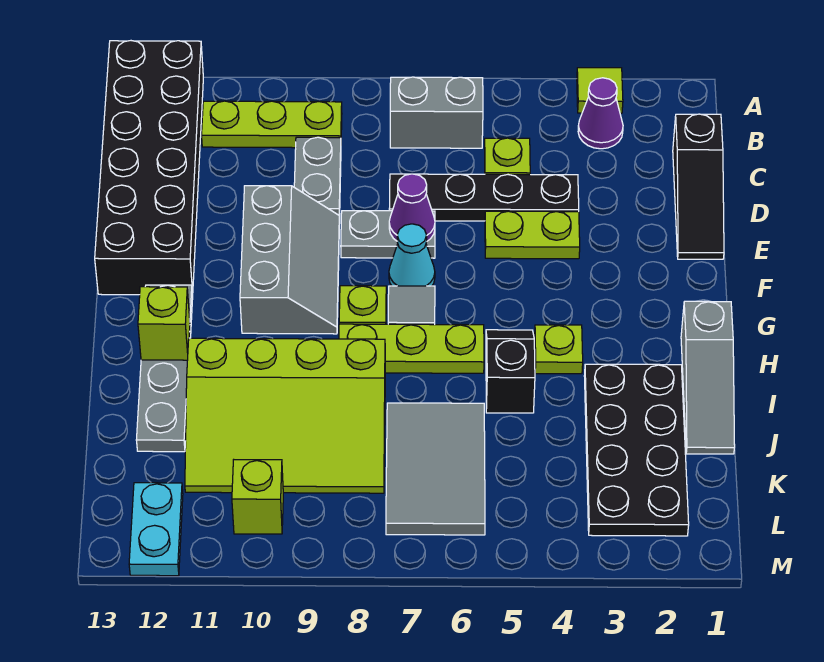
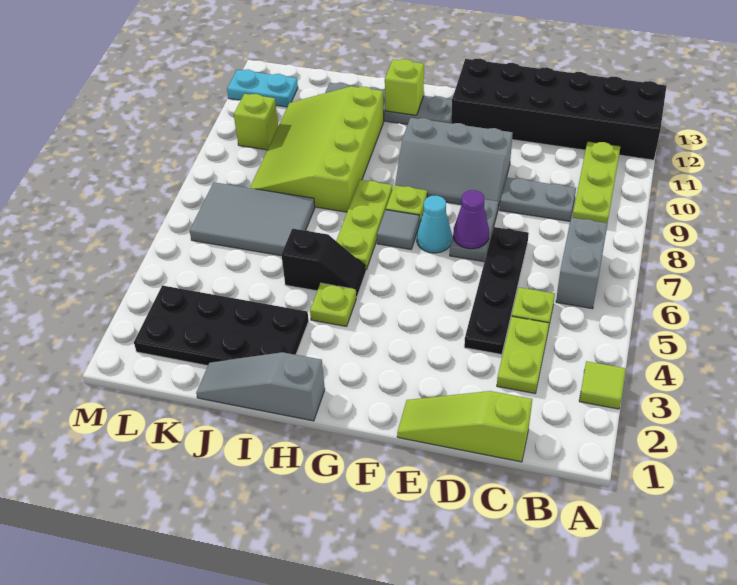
purple 1x1 cone [578,78,623,149] -> none
black 1x3 slope [673,114,724,259] -> lime 1x3 slope [397,391,532,462]
lime 1x2 plate [485,211,580,259] -> lime 1x2 plate moved to [497,316,549,393]

